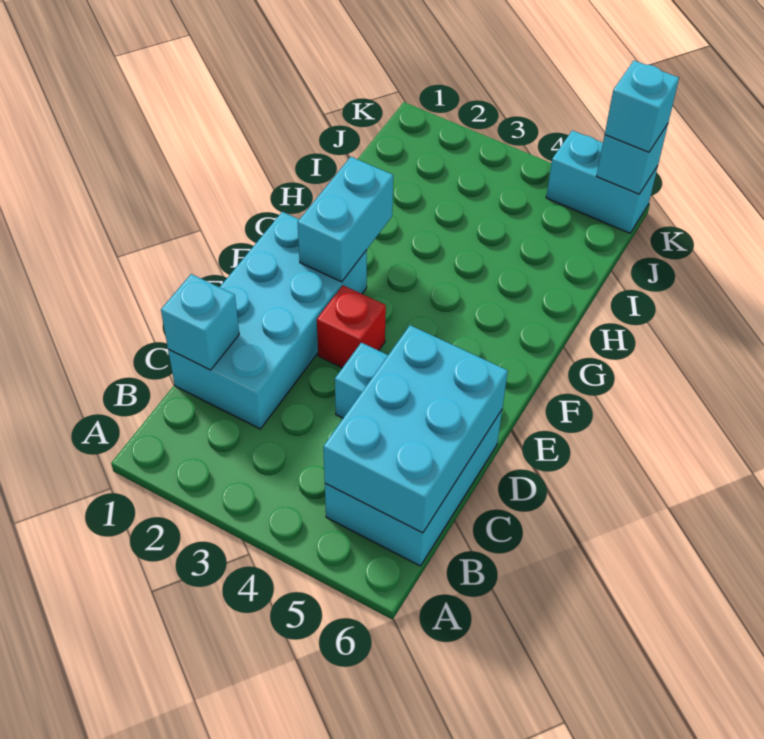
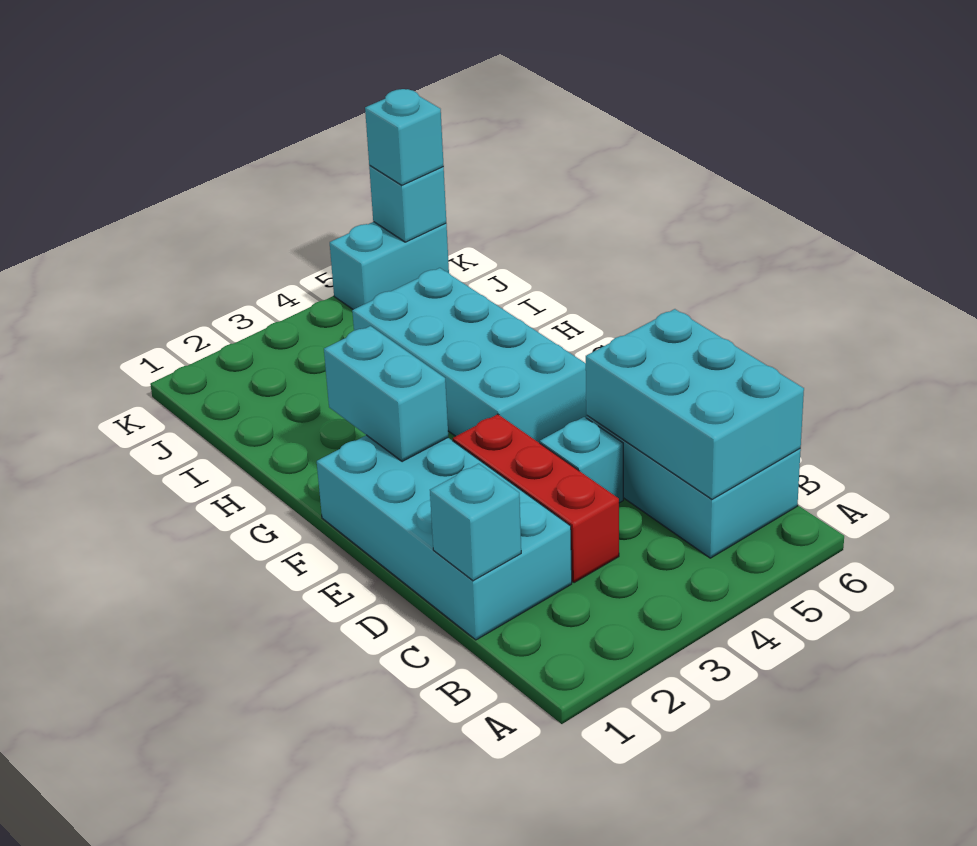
red 1x1 brick [317,285,386,368] -> red 1x3 brick [453,414,619,583]
none -> cyan 2x4 brick [352,268,587,443]

